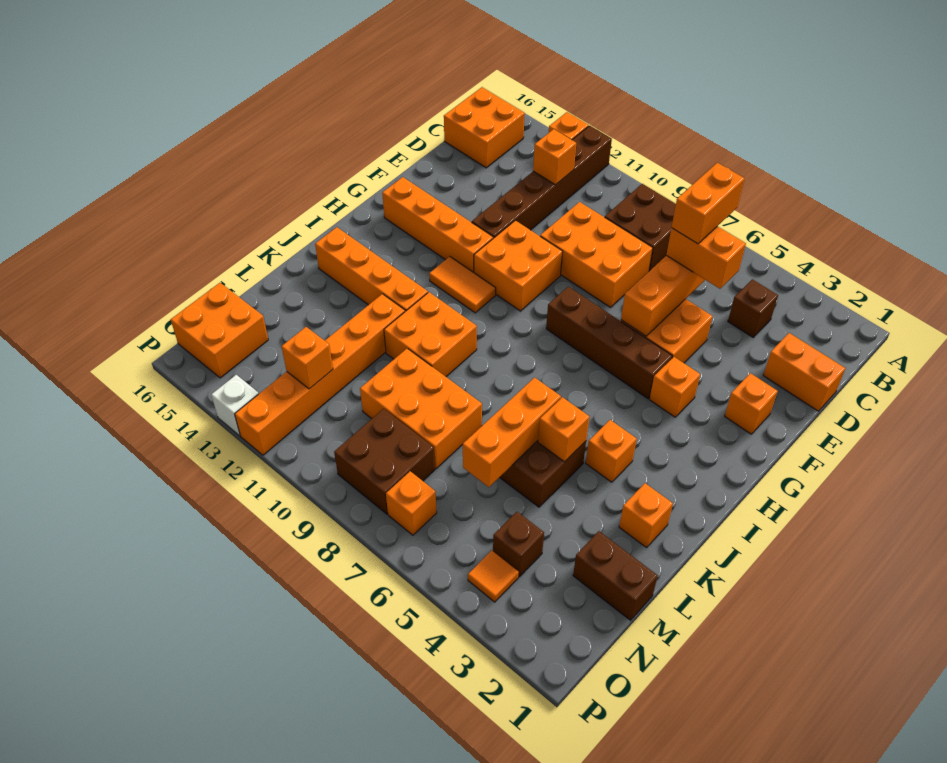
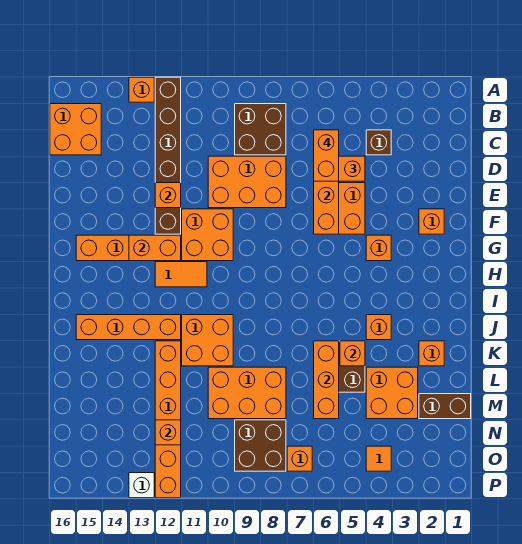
orange 1x1 brick [533,129,576,185] -> orange 1x1 brick moved to [155,183,181,208]
orange 1x2 brick [763,333,845,411] -> orange 1x2 brick moved to [129,235,181,261]
brown 1x4 brick [546,287,672,399] -> none
brown 1x1 brick [493,512,544,577] -> none
orange 2x2 brick [171,283,268,378] -> orange 2x2 brick moved to [366,367,418,419]

